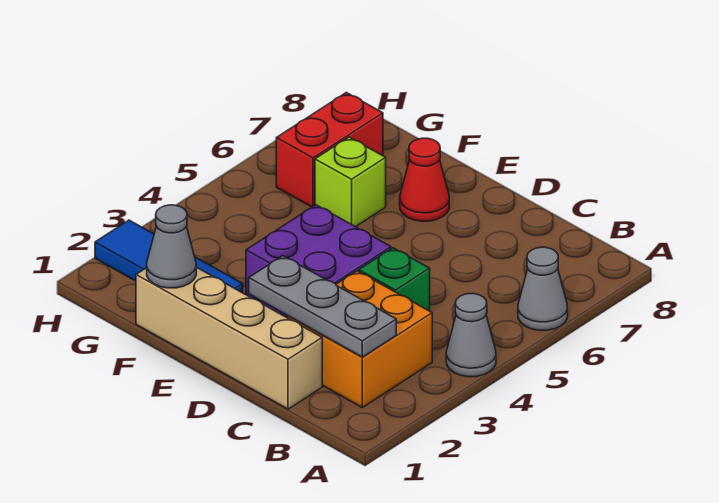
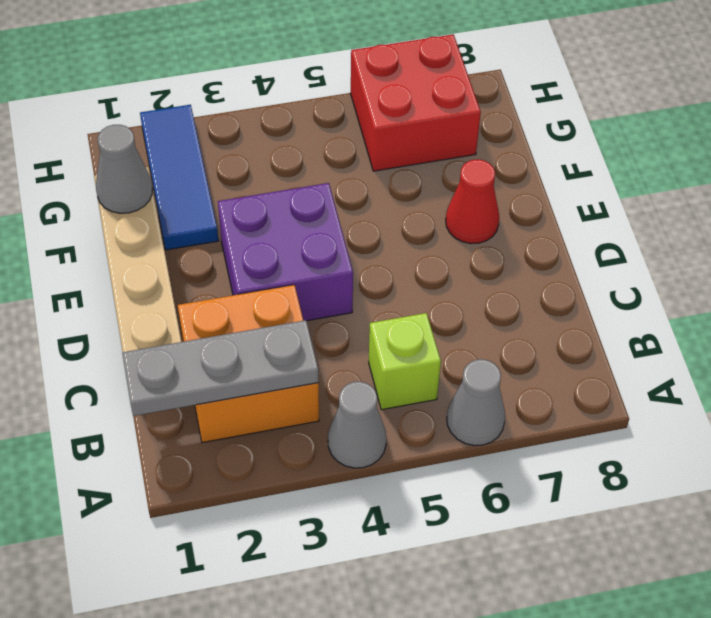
grey 1x3 plate [249,256,396,357] -> grey 1x3 plate turned to [122,320,319,416]
green 1x1 brick [359,248,430,311] -> none
lime 1x1 brick [315,137,386,227] -> lime 1x1 brick moved to [369,313,441,410]
red 1x2 brick [276,92,383,207] -> red 2x2 brick [351,34,481,171]

